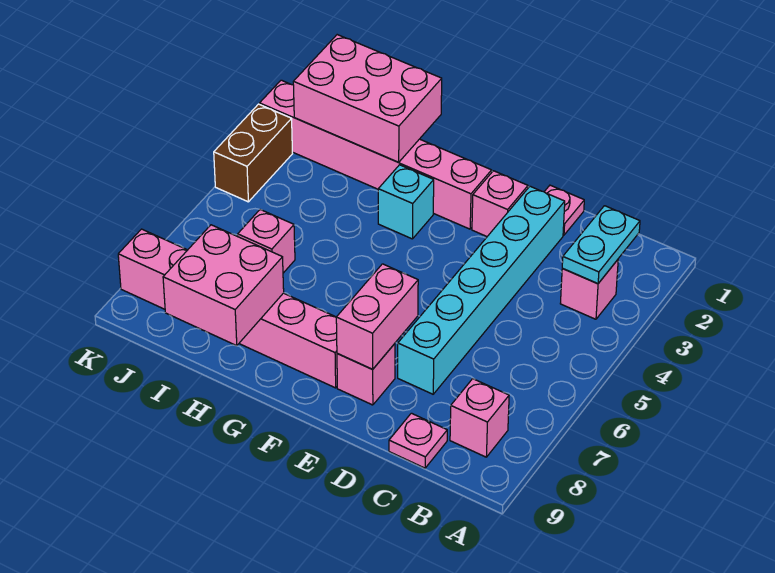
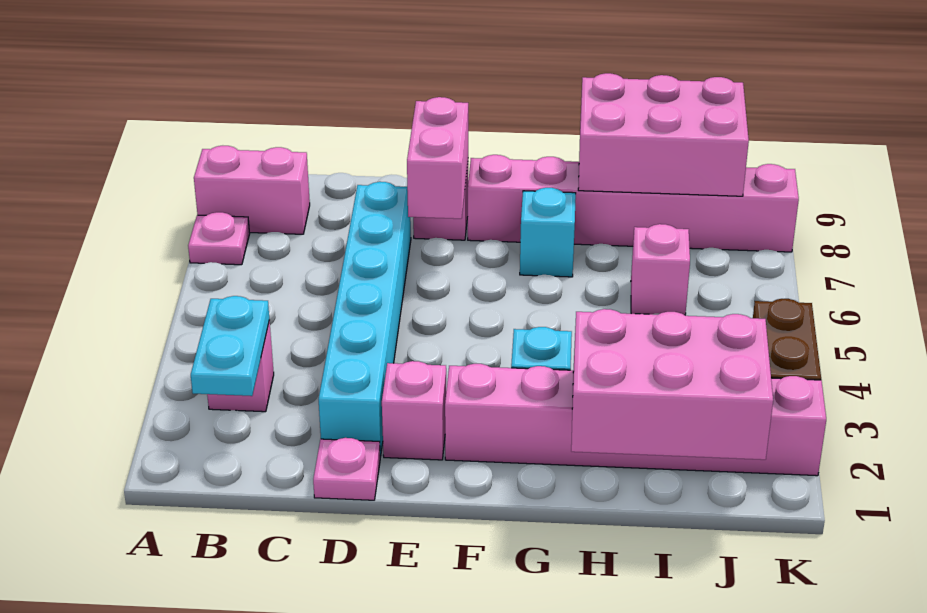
pink 1x1 brick [450,379,509,457] -> pink 1x2 brick [194,146,310,234]
pink 1x1 plate [389,413,447,468] -> pink 1x1 plate moved to [188,212,250,265]
none -> cyan 1x1 brick [520,188,576,277]
pink 2x2 brick [163,225,284,346] -> pink 2x3 brick [578,73,749,196]

